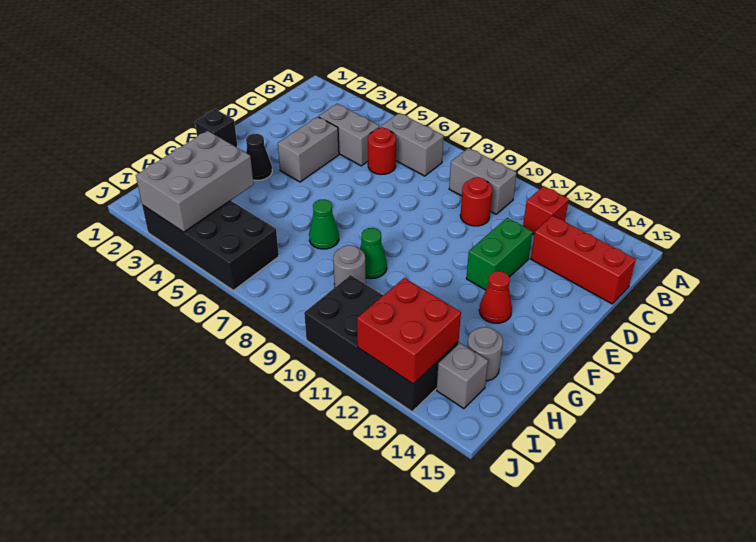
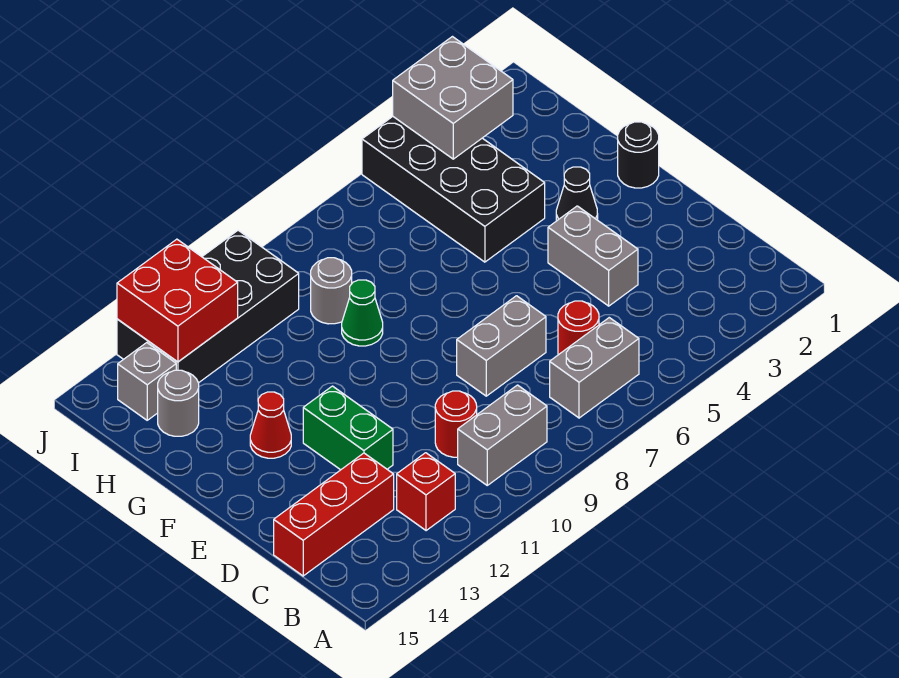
grey 1x2 brick [319,104,379,166] -> grey 1x2 brick moved to [457,296,546,396]
black 1x1 brick [195,109,238,147] -> black 1x1 round brick [618,122,659,188]
green 1x1 cone [309,200,339,249] -> none
grey 2x3 brick [136,131,254,232] -> grey 2x2 brick [393,37,513,159]
black 2x4 brick [142,200,279,290] -> black 2x4 brick turned to [362,117,545,262]

